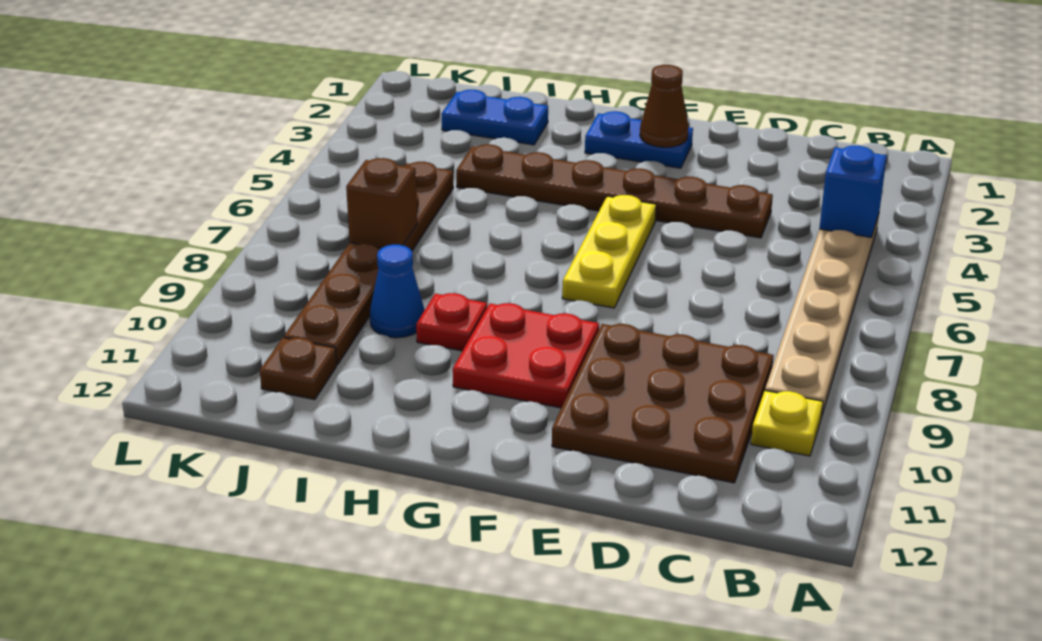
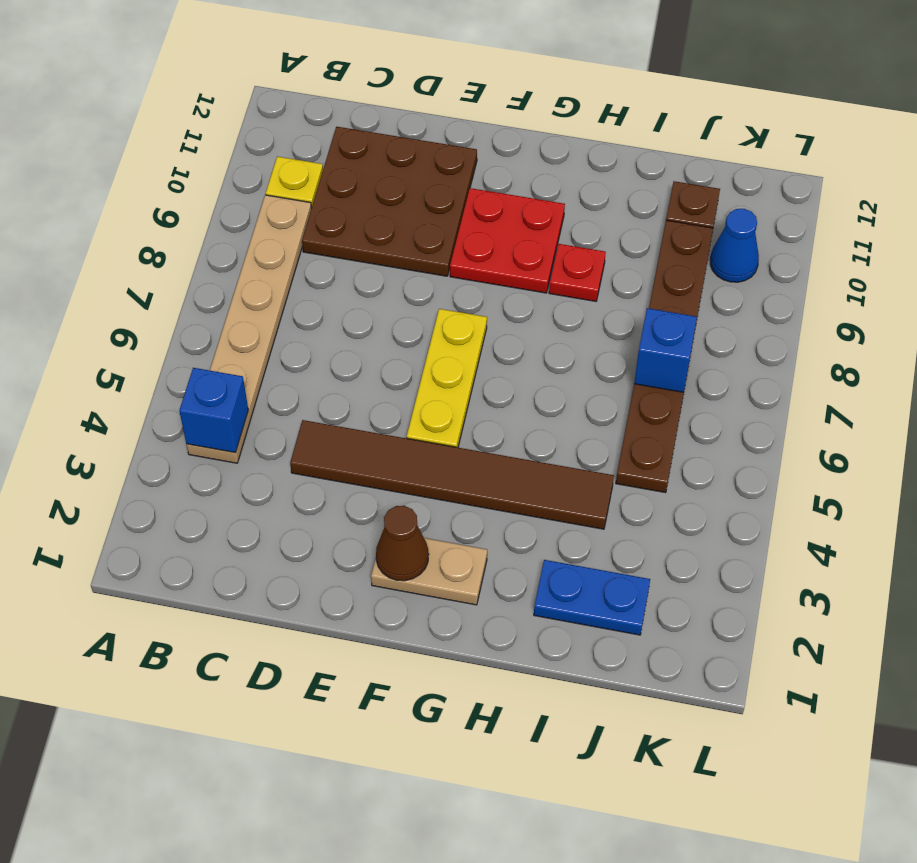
brown 1x6 plate [456,144,773,238] -> brown 1x6 tile [290,420,614,529]
blue 1x2 plate [585,111,693,168] -> tan 1x2 plate [371,531,487,605]
blue 1x1 cone [370,245,424,338] -> blue 1x1 cone moved to [710,209,759,282]
brown 1x1 brick [346,158,417,248] -> blue 1x1 brick [634,308,697,392]

